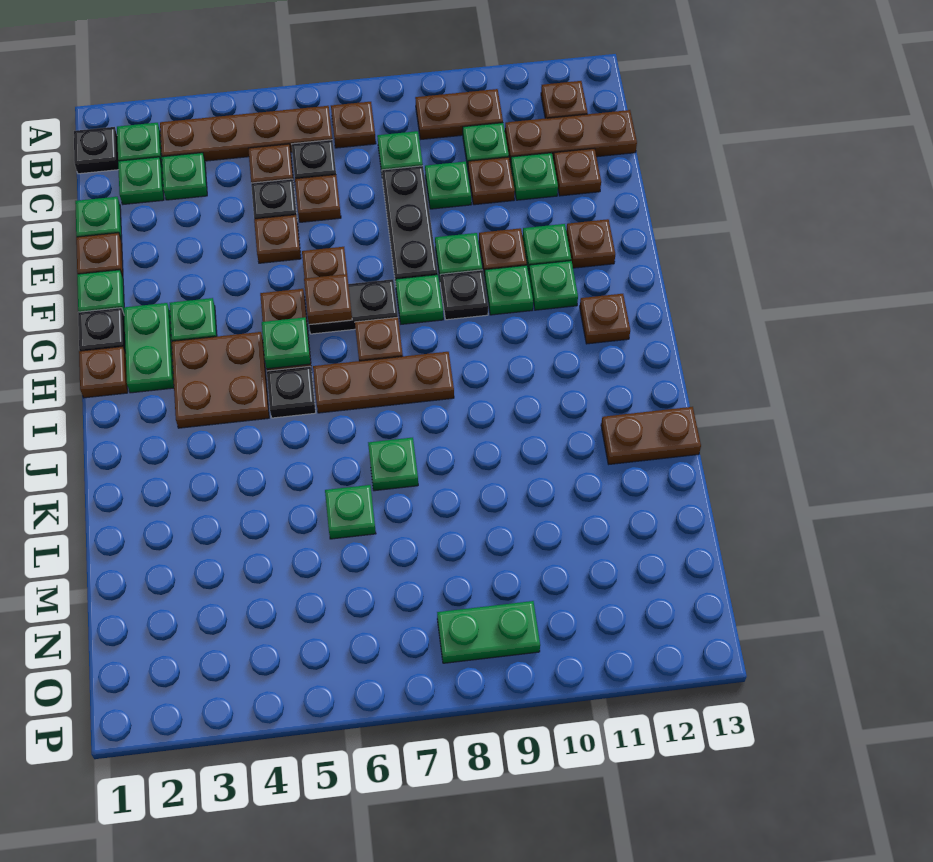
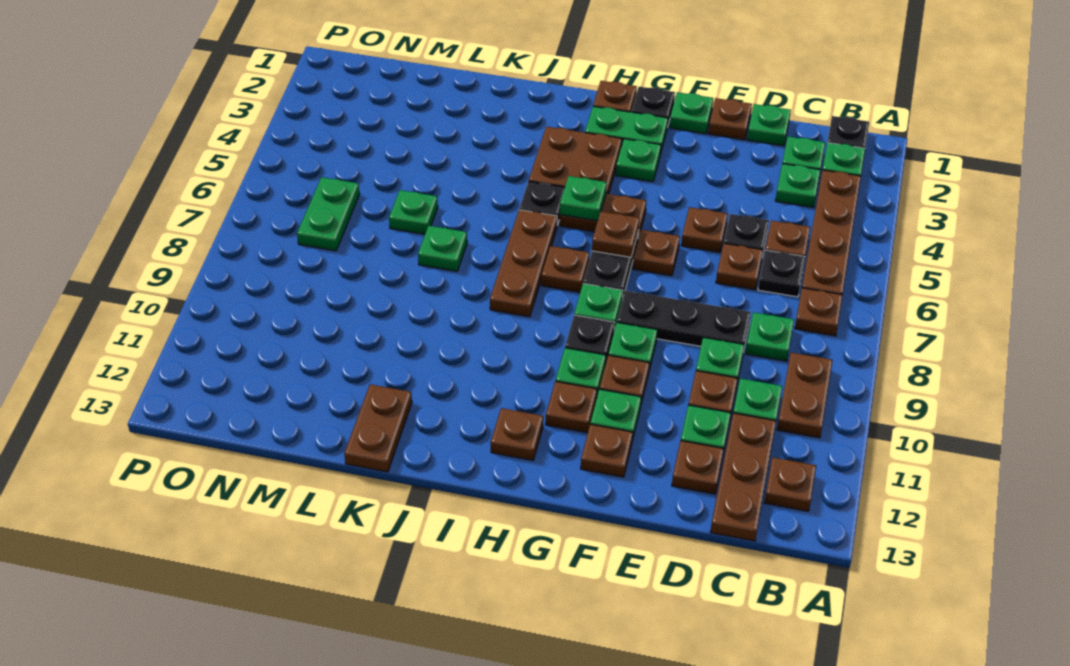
green 1x1 plate [529,261,578,310] -> brown 1x1 plate [546,381,597,433]
green 1x2 plate [437,601,540,663] -> green 1x2 plate moved to [297,177,360,251]

